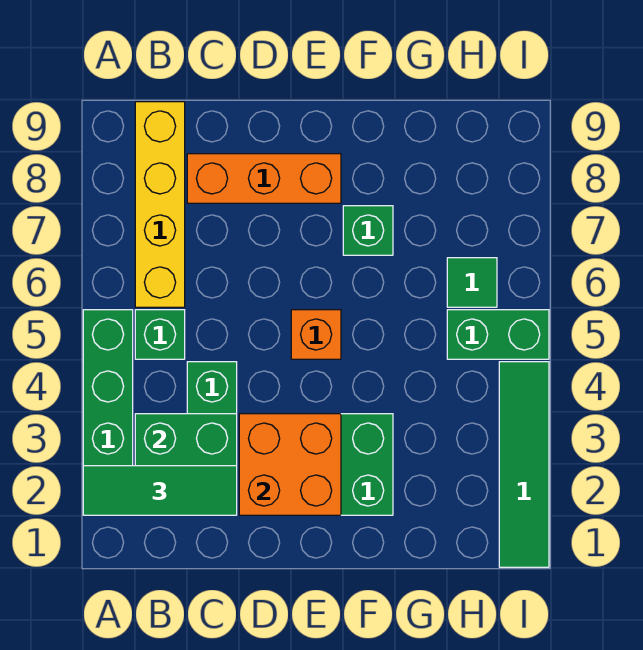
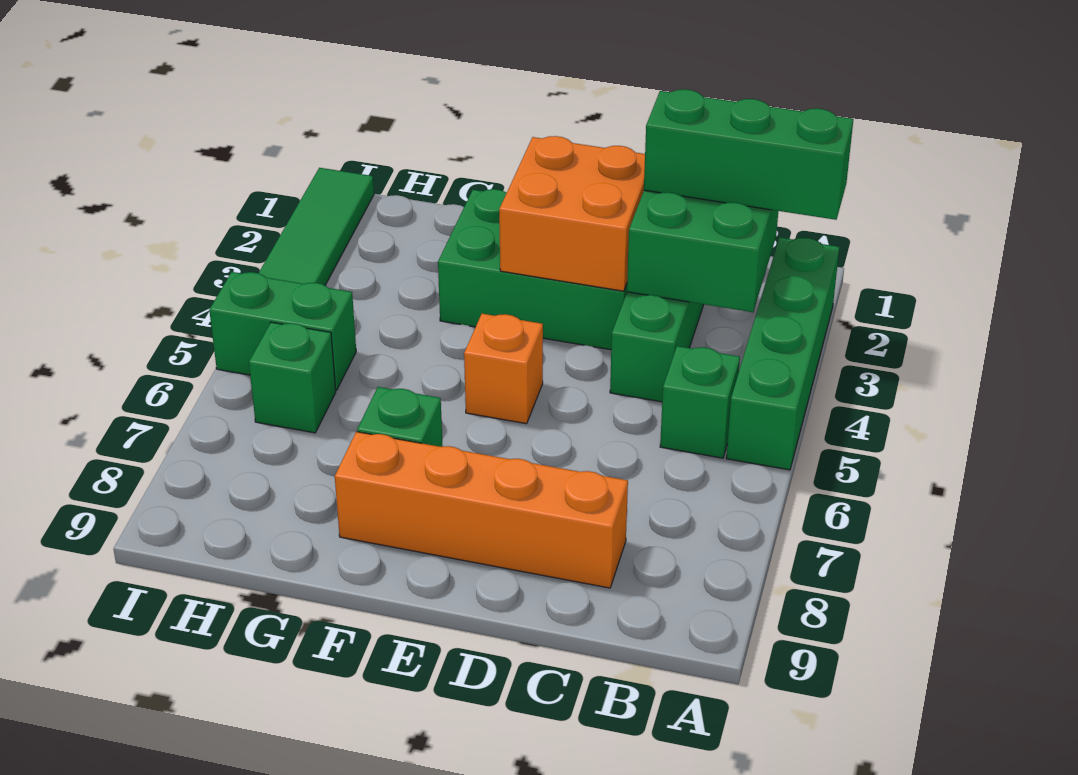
green 1x3 tile [83,466,237,515] -> green 1x3 brick [644,89,853,220]
yellow 1x4 brick [135,102,185,307] -> none
orange 1x3 brick [187,154,341,203] -> orange 1x4 brick [335,432,628,588]
green 1x1 tile [447,258,497,307] -> green 1x1 brick [249,322,336,433]

